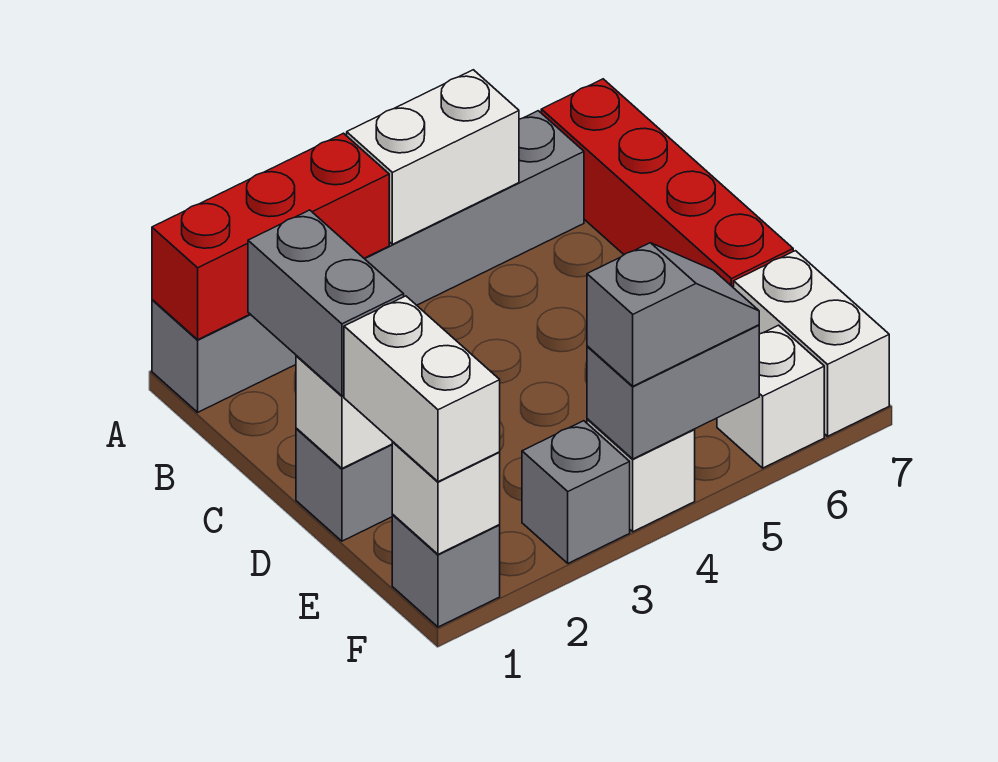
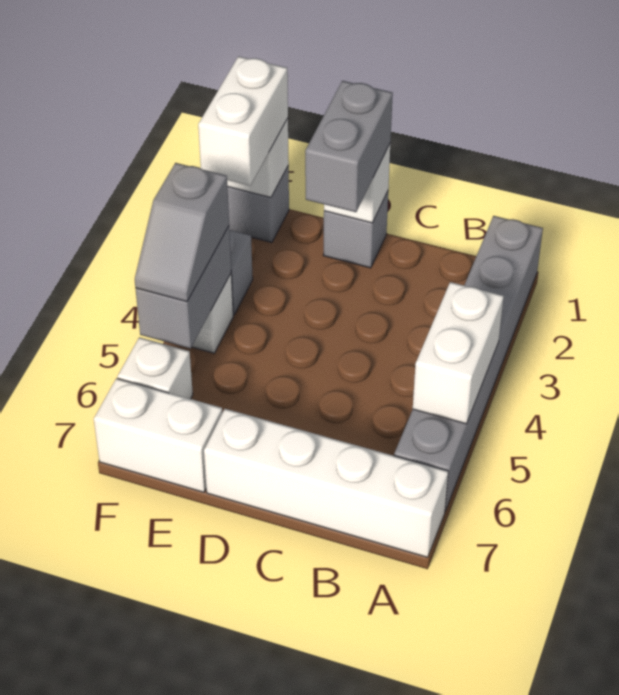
red 1x3 brick [152,133,389,340] -> none
red 1x4 brick [541,79,793,288] -> white 1x4 brick [204,409,448,557]
grey 1x2 brick [248,210,404,396] -> grey 1x2 brick turned to [305,81,393,212]
white 1x2 brick [344,296,500,482] -> white 1x2 brick turned to [198,56,288,186]

